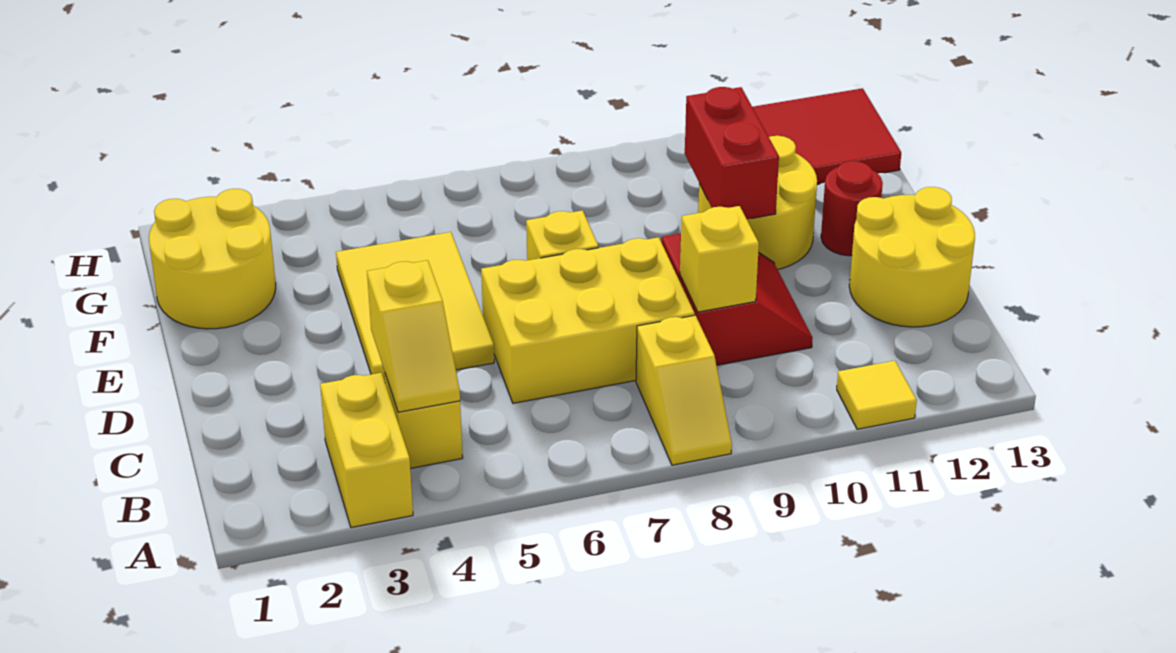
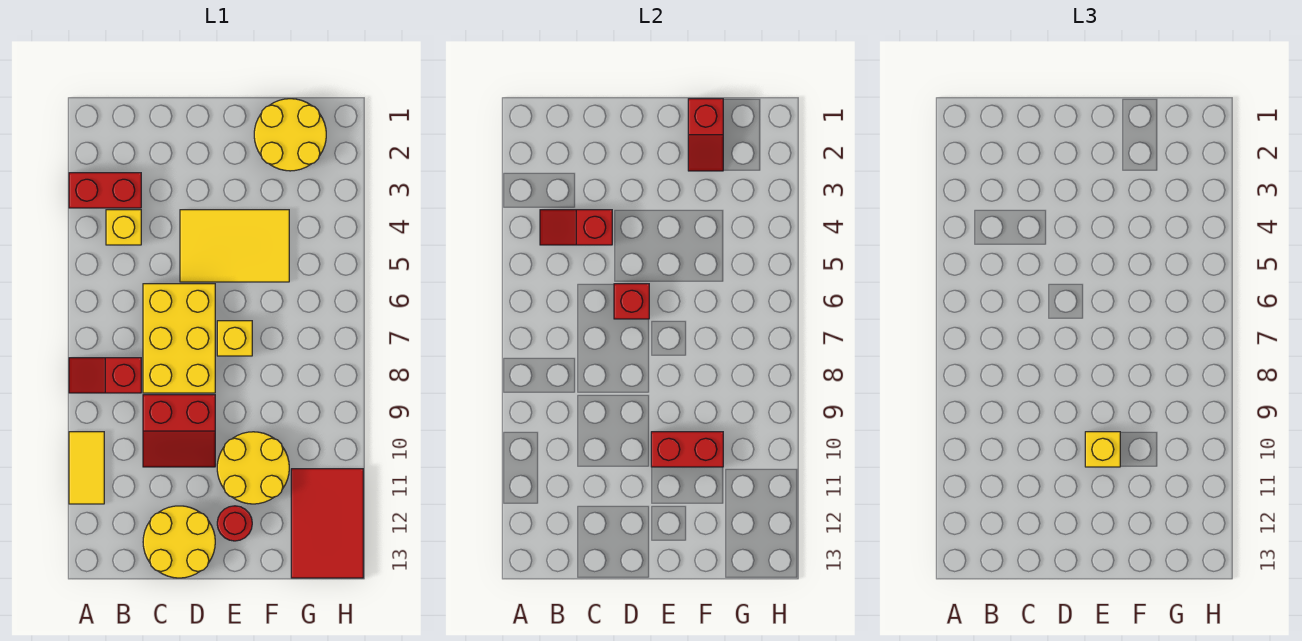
yellow 1x2 brick [320,373,413,528] -> red 1x2 brick [69,173,141,208]
yellow 1x2 slope [636,315,732,465] -> red 1x2 slope [69,358,141,393]
yellow 1x1 tile [837,361,917,429] -> yellow 1x2 tile [69,432,104,504]
yellow 1x2 slope [367,260,460,412] -> red 1x2 slope [540,210,612,245]
yellow 1x1 brick [680,206,759,312] -> yellow 1x1 brick moved to [1085,432,1120,467]
none -> red 1x1 brick [614,284,649,319]
none -> red 1x2 slope [688,99,723,171]

